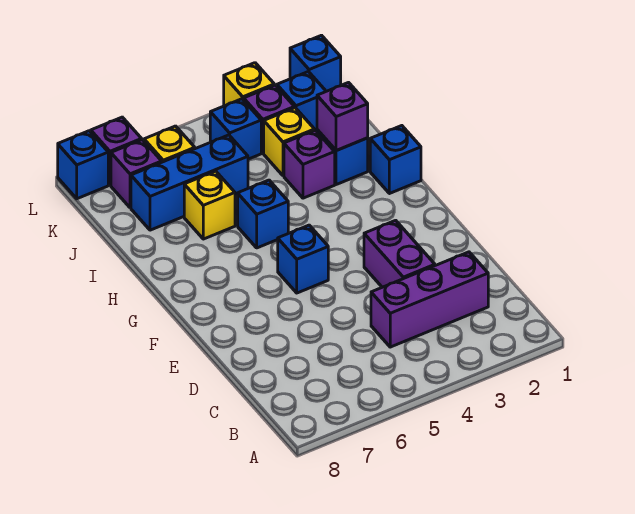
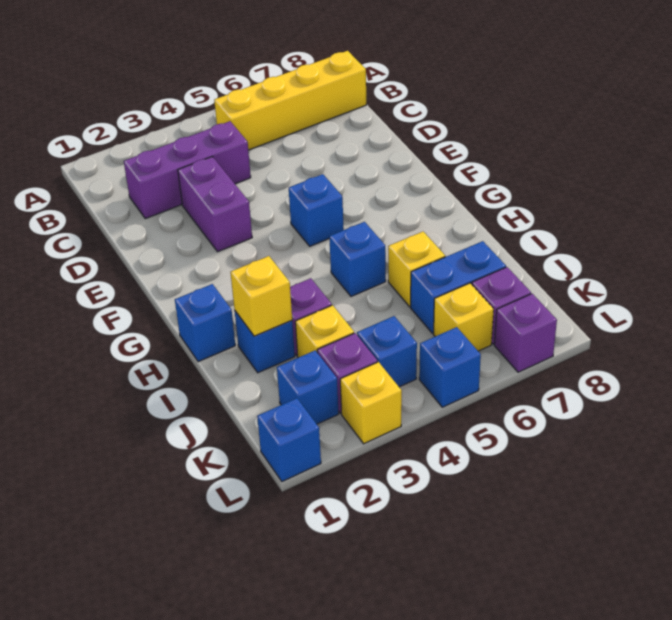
none -> yellow 1x4 brick [214,51,366,150]
purple 1x1 brick [317,83,368,151] -> yellow 1x1 brick [231,256,292,336]
blue 1x3 brick [131,135,248,230] -> blue 1x2 brick [411,241,506,333]
blue 1x1 brick [58,131,108,199] -> blue 1x1 brick moved to [419,327,481,407]

